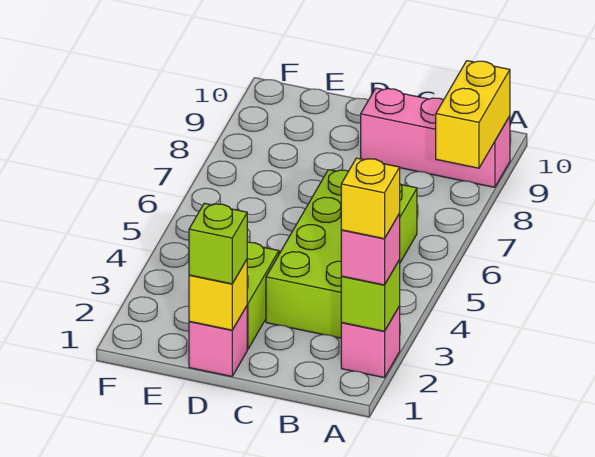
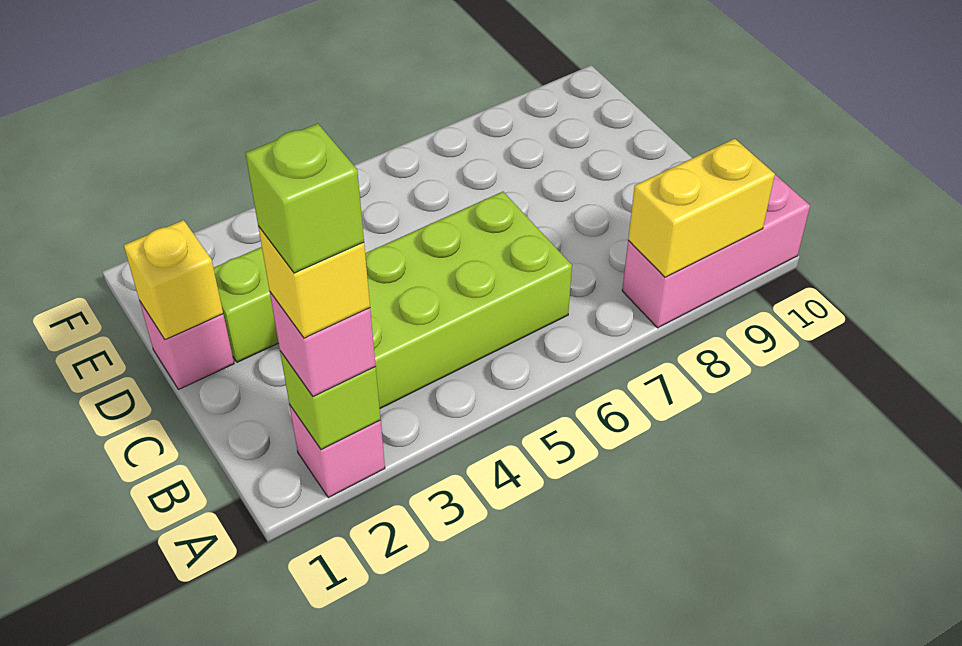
pink 1x3 brick [361,88,510,187] -> pink 1x3 brick turned to [622,175,810,328]
lime 1x1 brick [189,203,247,284] -> lime 1x1 brick moved to [245,124,364,273]

